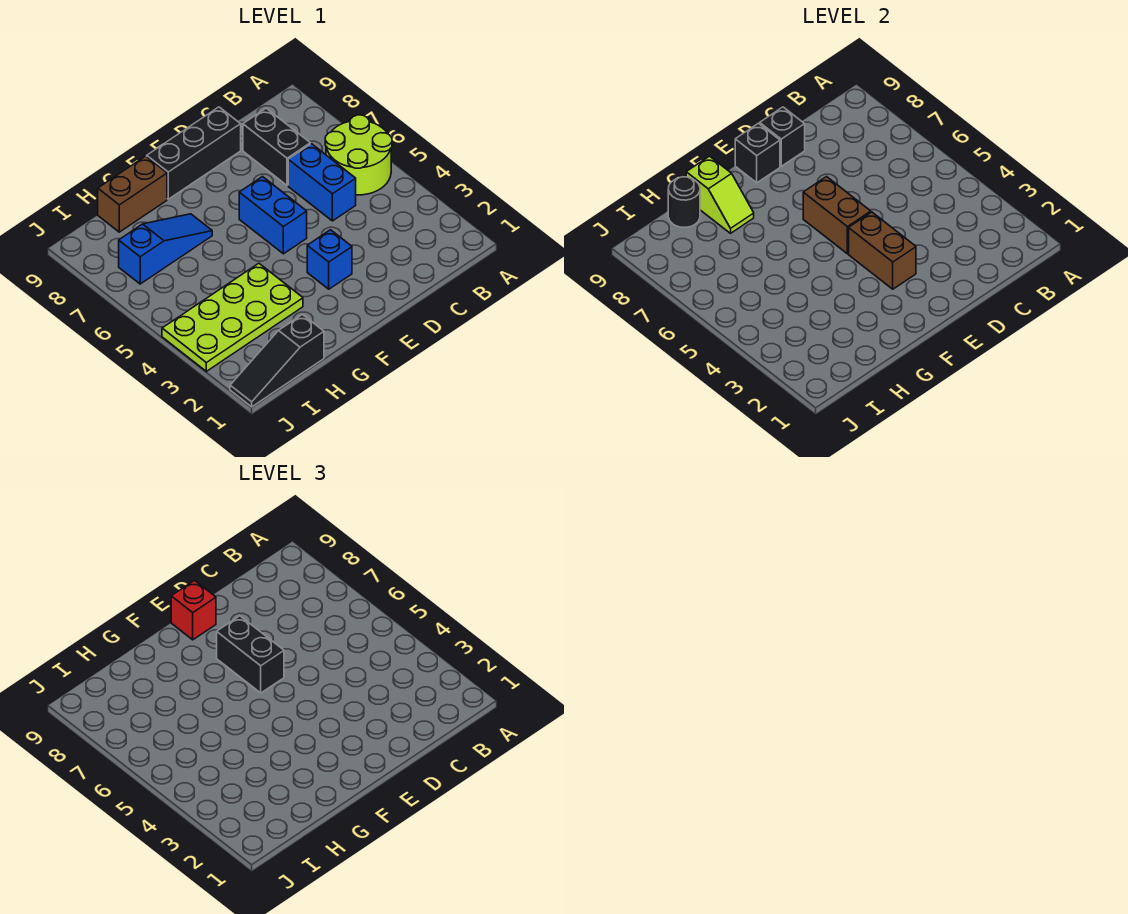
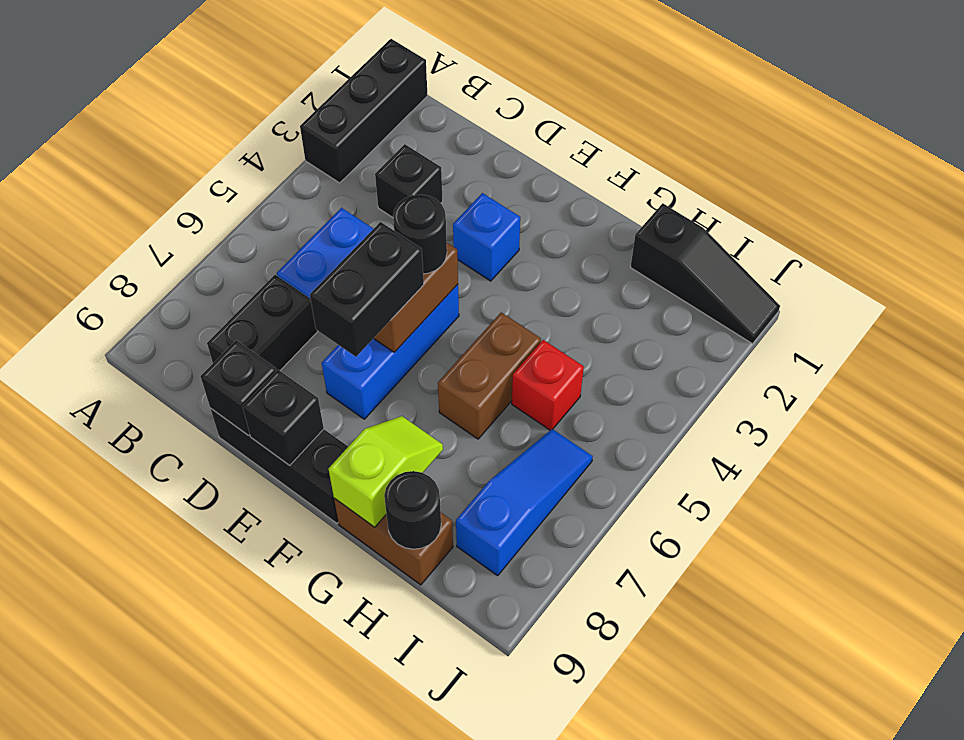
none -> black 1x3 brick [300,39,428,183]
lime 2x2 round brick [325,115,392,195] -> none
none -> black 1x1 brick [375,144,443,217]
brown 1x2 brick [849,212,916,289] -> brown 1x2 brick moved to [438,312,541,439]
blue 1x2 brick [239,177,307,254] -> blue 1x3 brick [322,284,459,419]
none -> black 1x1 round brick [393,195,447,274]
red 1x1 brick [171,580,216,640] -> red 1x1 brick moved to [512,340,584,430]
lime 2x4 plate [162,263,303,371] -> none
blue 1x3 slope [119,214,212,284] -> blue 1x3 slope turned to [456,429,593,576]

